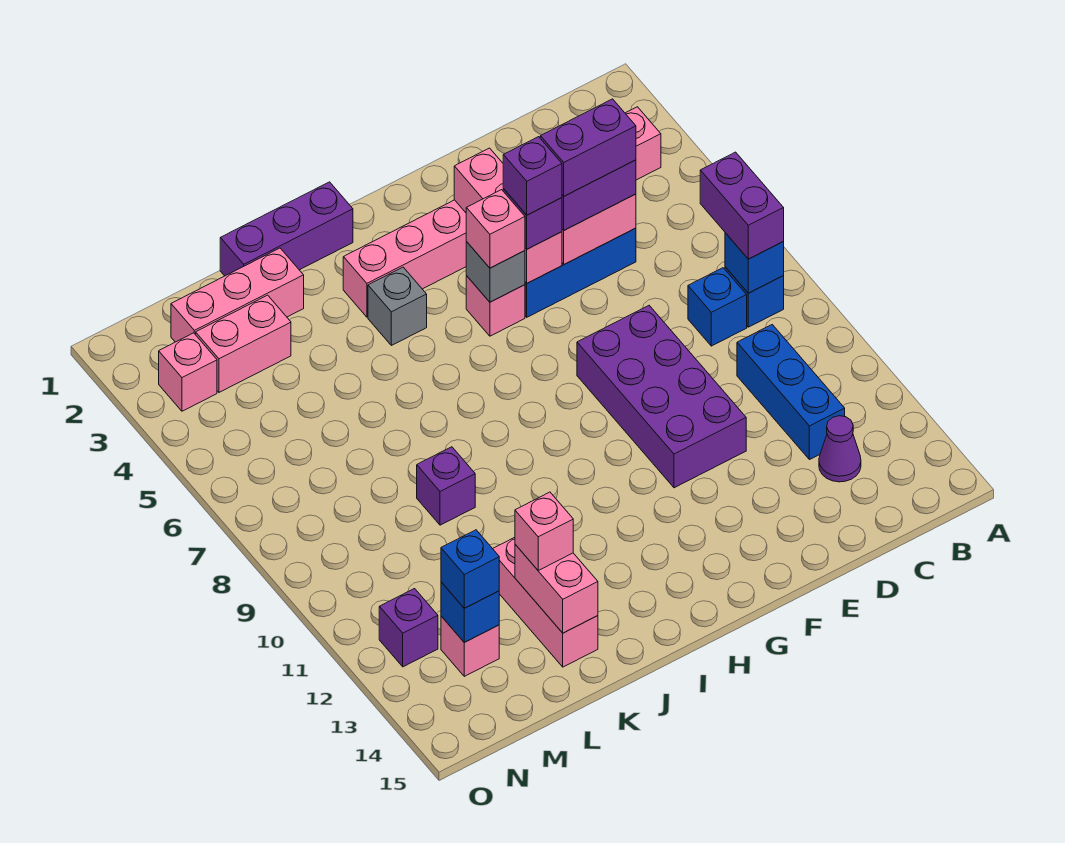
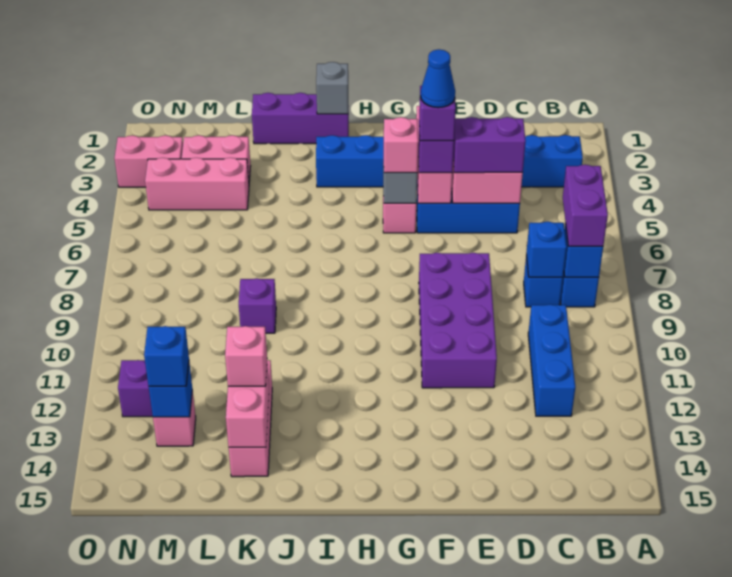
pink 1x8 brick [343,107,661,317] -> blue 1x8 brick [316,135,583,187]
none -> blue 1x1 brick [526,222,567,277]
purple 1x1 cone [819,416,861,482] -> none
purple 1x2 brick [540,99,636,196] -> none
none -> blue 1x1 cone [421,49,455,108]
grey 1x1 brick [368,267,427,345] -> grey 1x1 brick moved to [316,62,348,114]
pink 1x3 brick [171,248,304,342] -> pink 1x3 brick moved to [145,158,249,210]
pink 1x1 brick [159,333,217,411] -> pink 1x2 brick [115,135,183,187]

